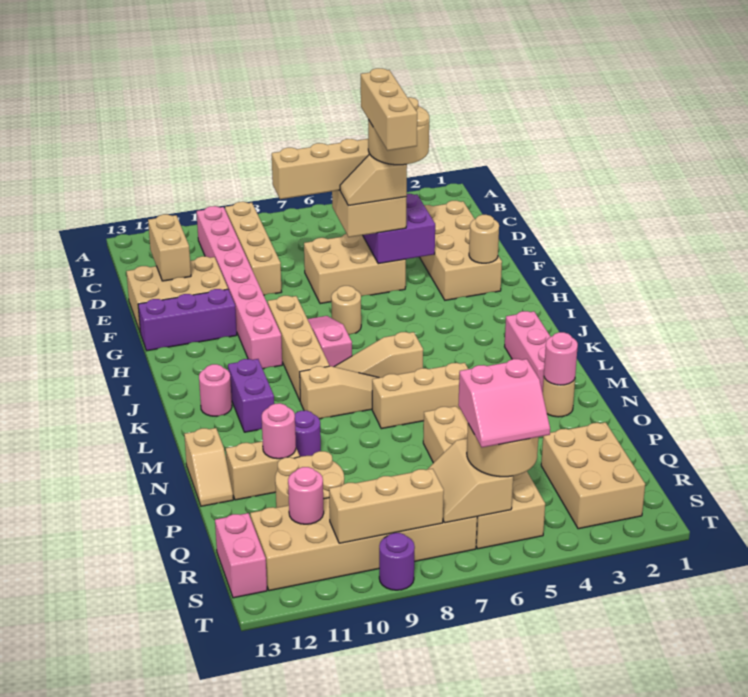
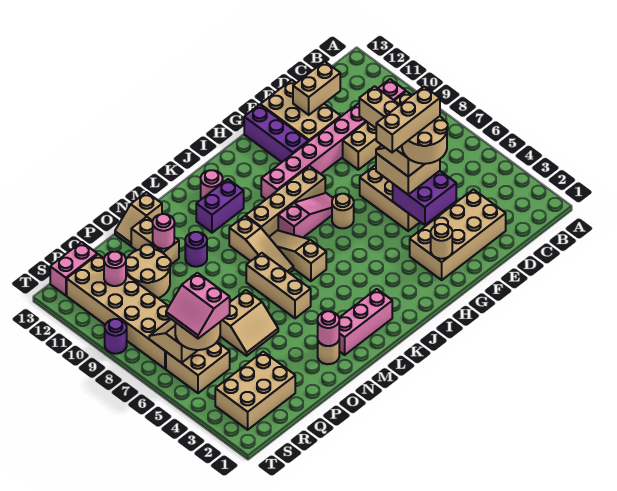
tan 1x3 brick [329,469,444,543] -> none

